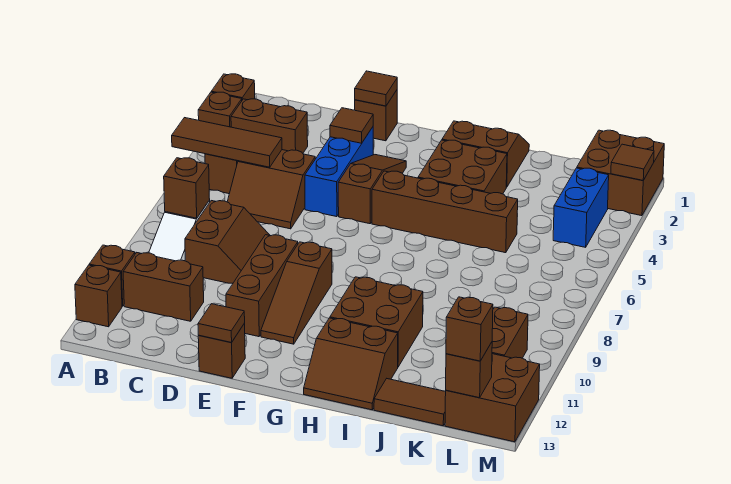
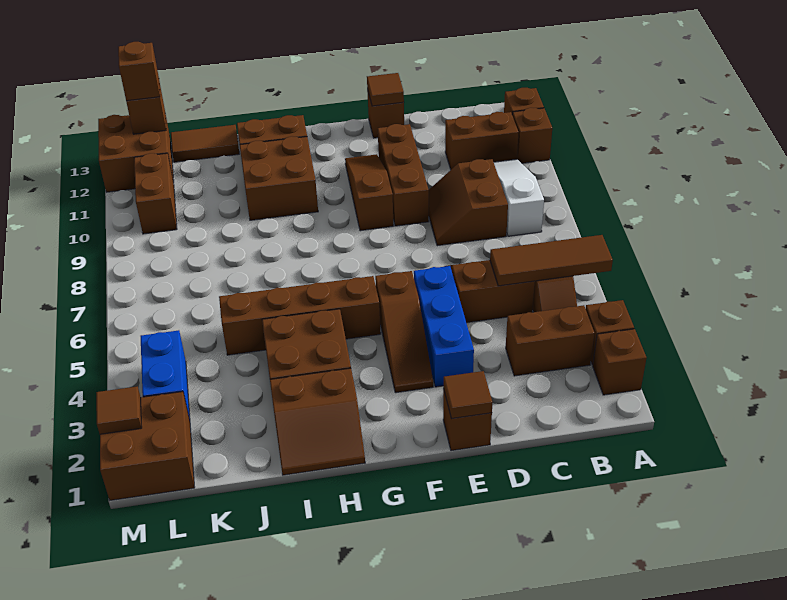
brown 1x1 brick [164,158,210,218] -> none
brown 1x1 tile [330,108,373,143] -> none

